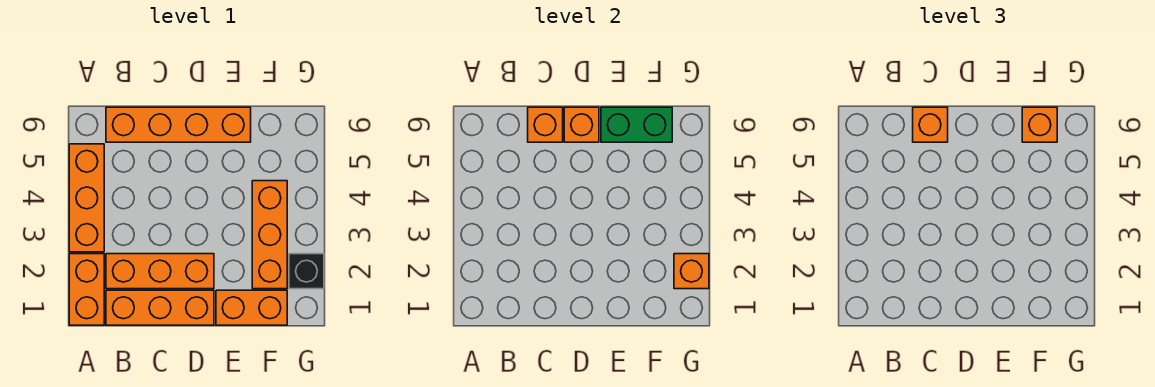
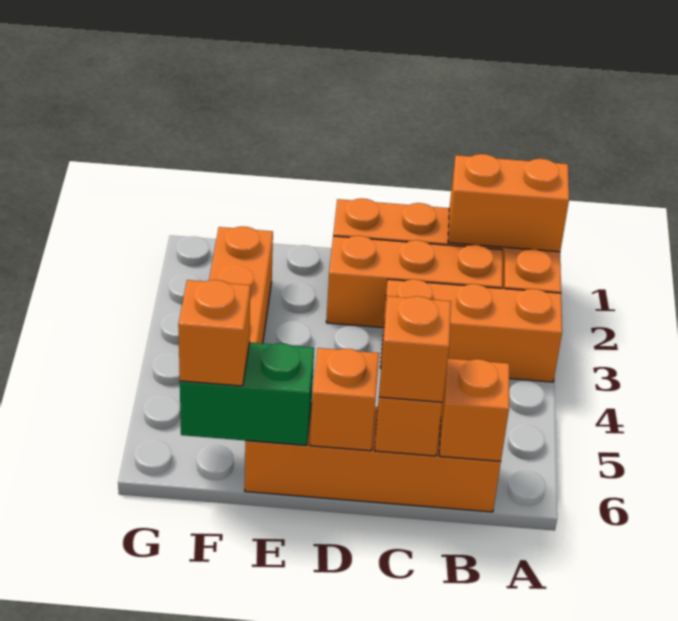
orange 1x3 brick [69,144,104,252] -> orange 1x3 brick turned to [380,279,562,382]
orange 1x2 brick [216,290,287,325] -> orange 1x2 brick moved to [448,154,569,252]
black 1x1 brick [289,254,324,289] -> none
orange 1x1 brick [674,254,709,289] -> orange 1x1 brick moved to [439,359,509,461]

